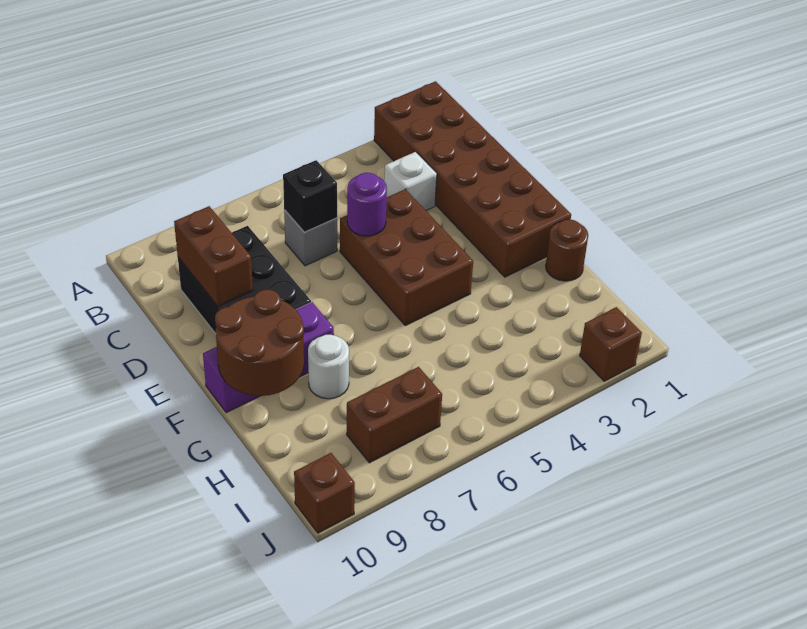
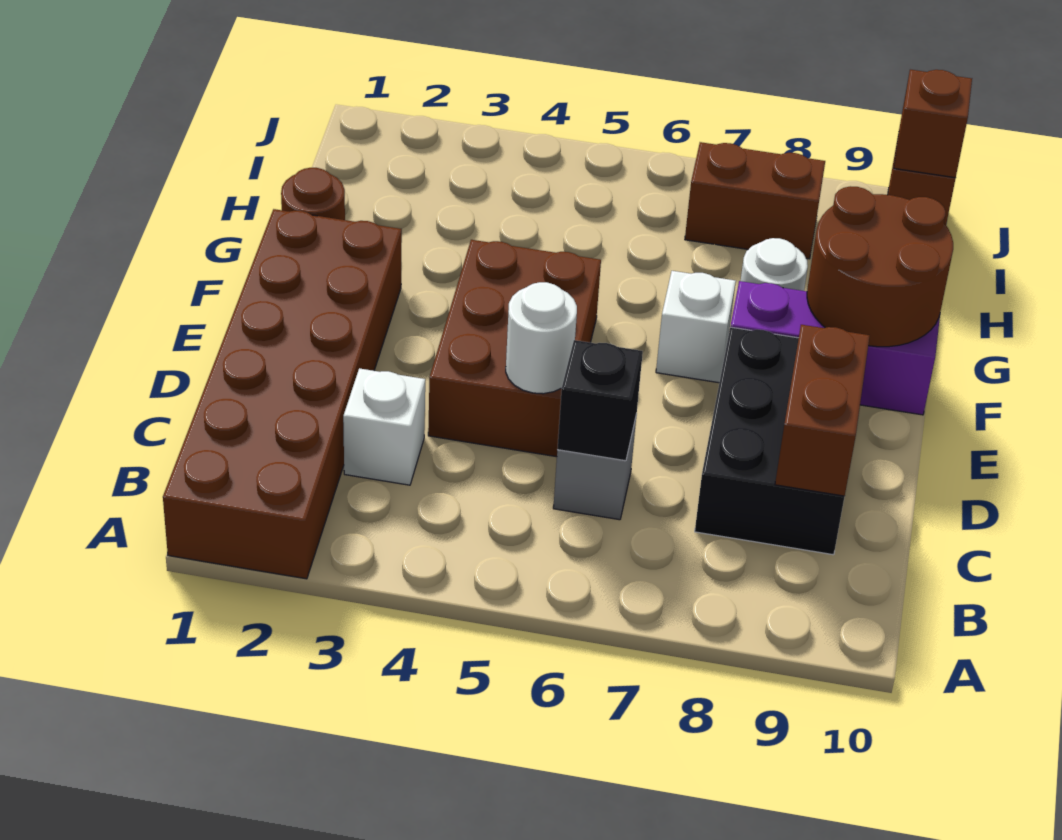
purple 1x1 round brick [347,173,387,236] -> white 1x1 round brick [506,282,577,394]
none -> white 1x1 brick [656,271,736,383]
brown 1x1 brick [580,307,642,381] -> brown 1x1 brick moved to [894,70,972,178]

